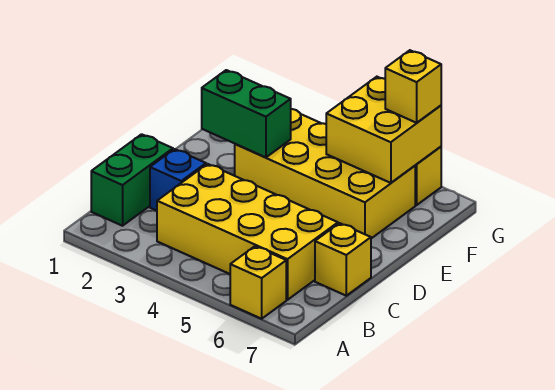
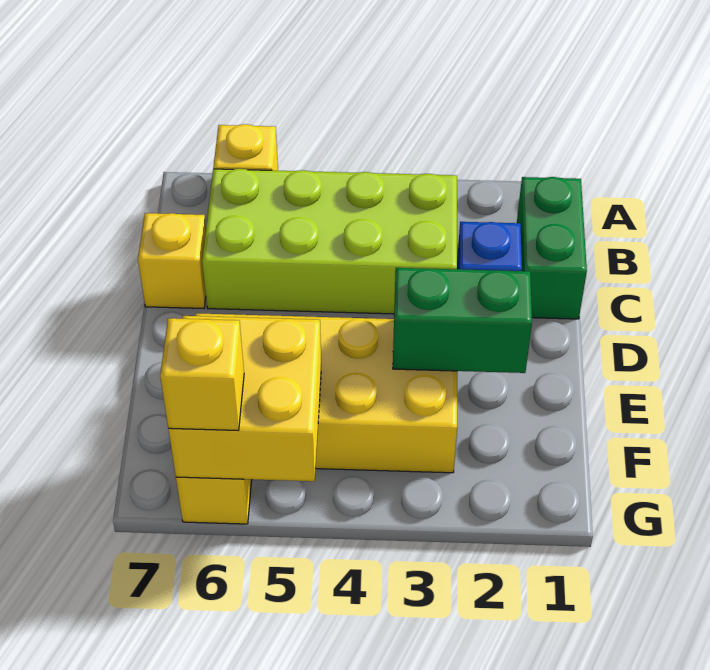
yellow 2x4 brick [157,164,338,300] -> lime 2x4 brick [202,169,457,314]

